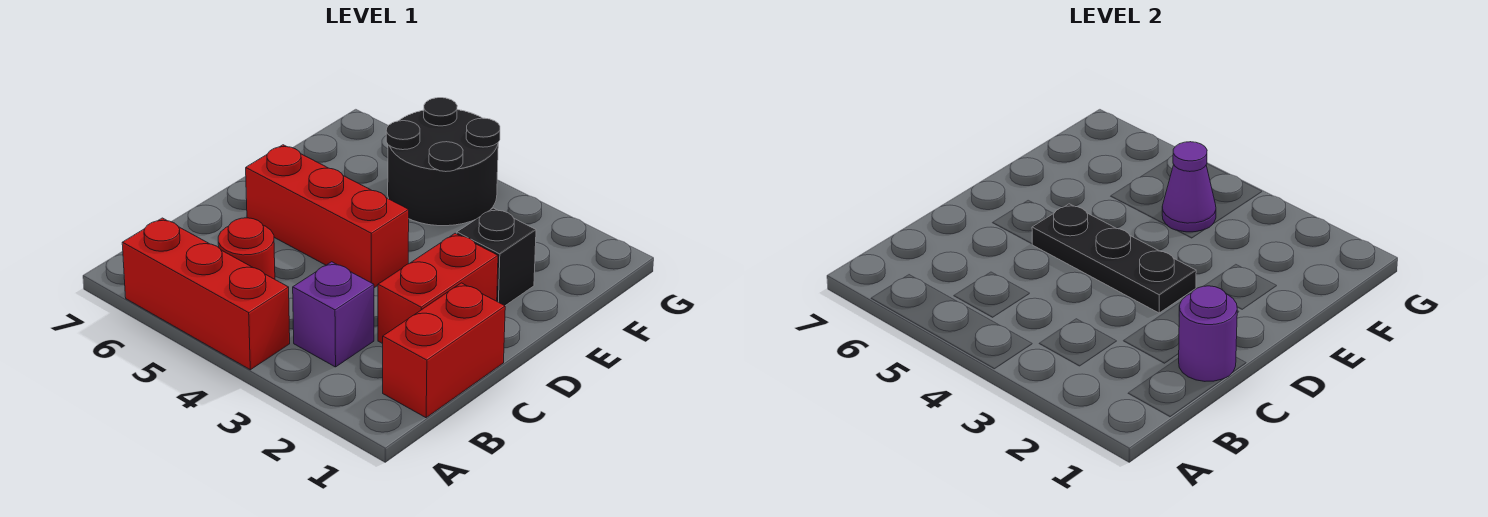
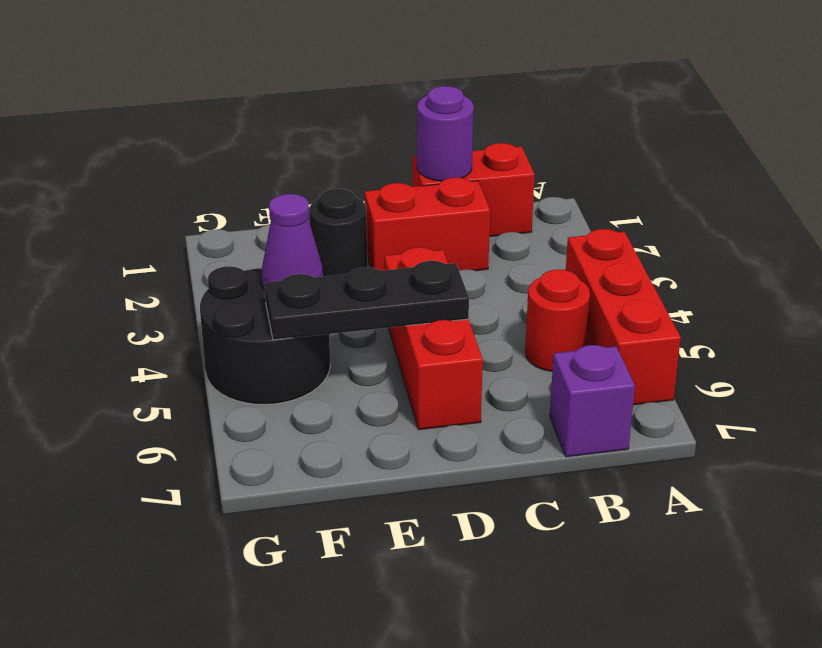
purple 1x1 brick [293,262,374,367] -> purple 1x1 brick moved to [550,345,635,457]
black 1x3 plate [1032,204,1196,313] -> black 1x3 plate turned to [265,261,469,340]
black 1x1 brick [457,208,536,306] -> black 1x1 round brick [309,189,367,277]

